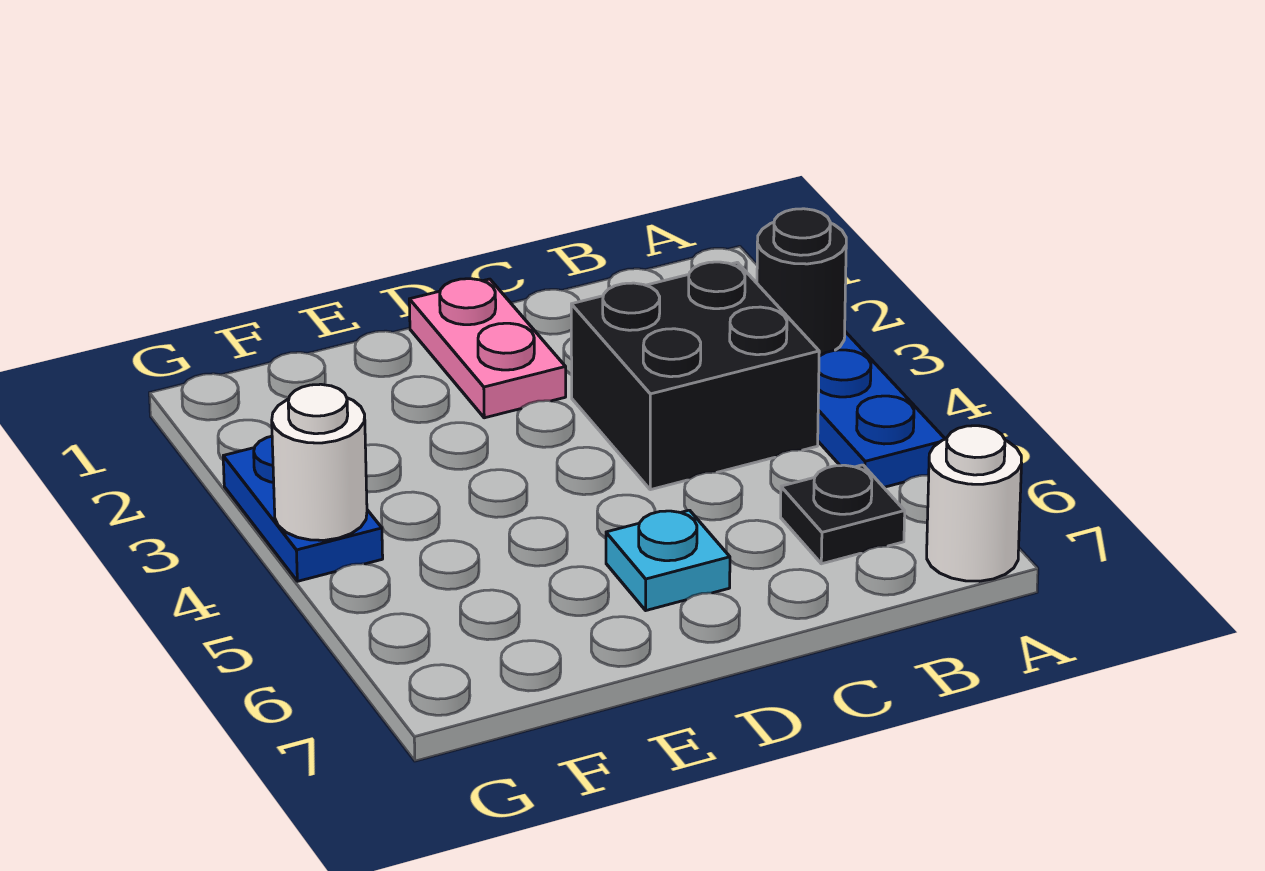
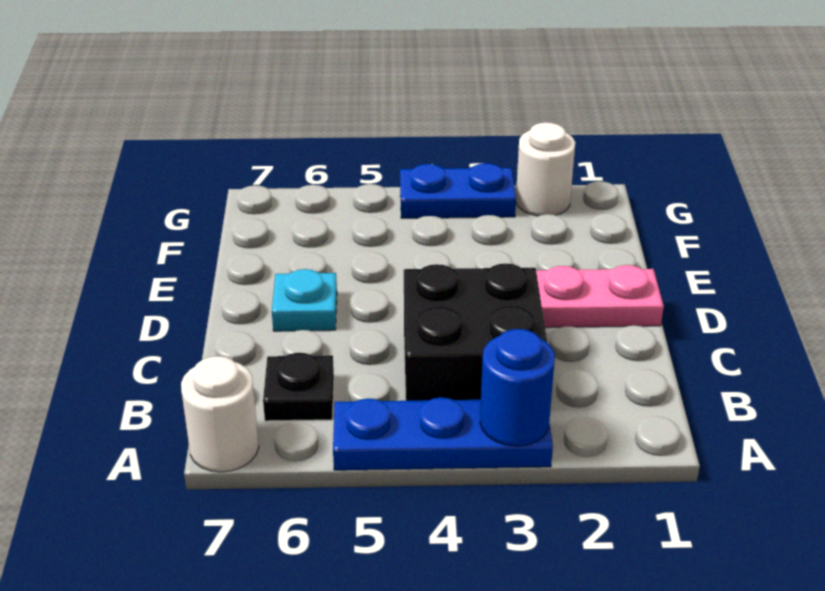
black 1x1 round brick [757,209,846,356] -> blue 1x1 round brick [480,329,555,446]
white 1x1 round brick [272,384,367,540] -> white 1x1 round brick moved to [516,122,575,216]

